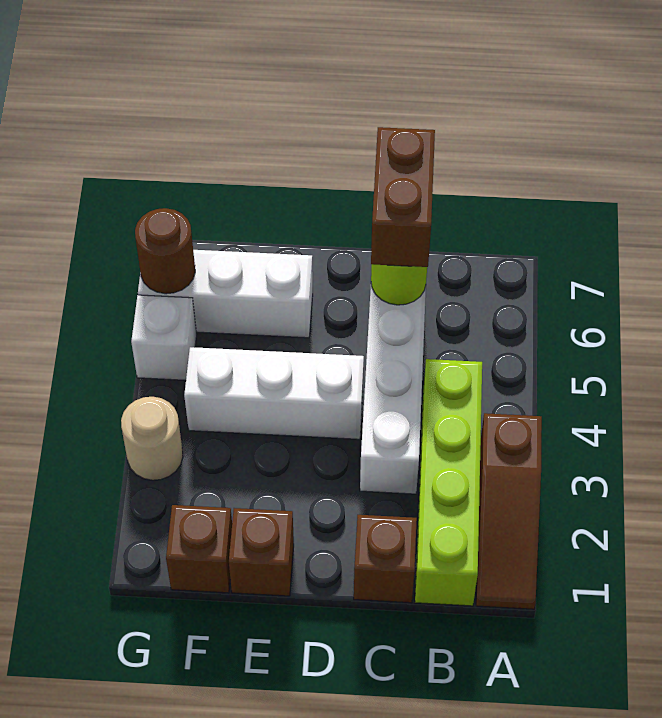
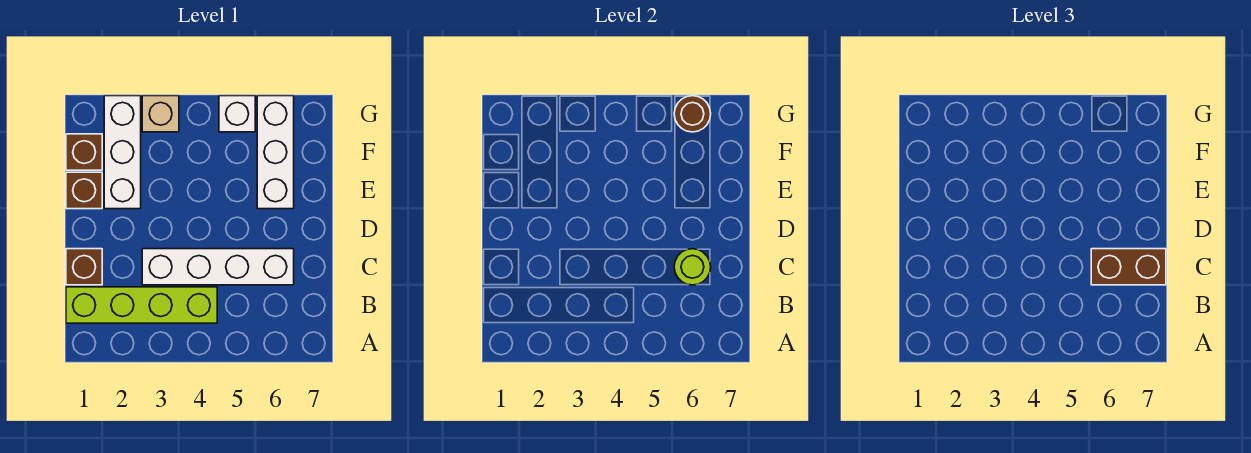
brown 1x3 slope [476,413,542,609] -> none
white 1x3 brick [184,347,364,439] -> white 1x3 brick moved to [104,96,141,209]
tan 1x1 round brick [121,397,183,480] -> tan 1x1 brick [142,96,179,132]

